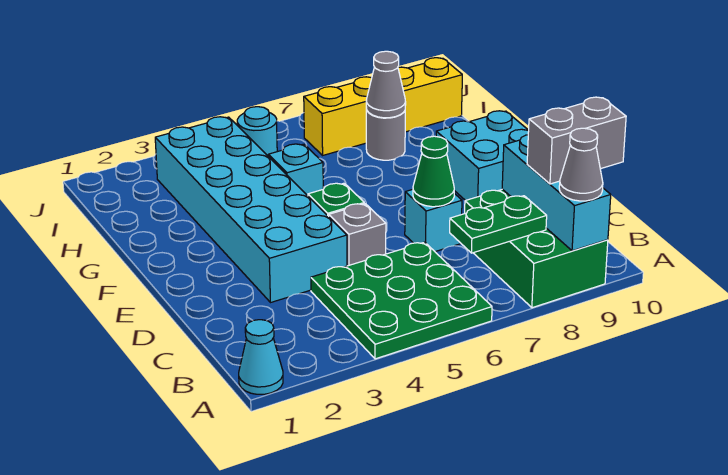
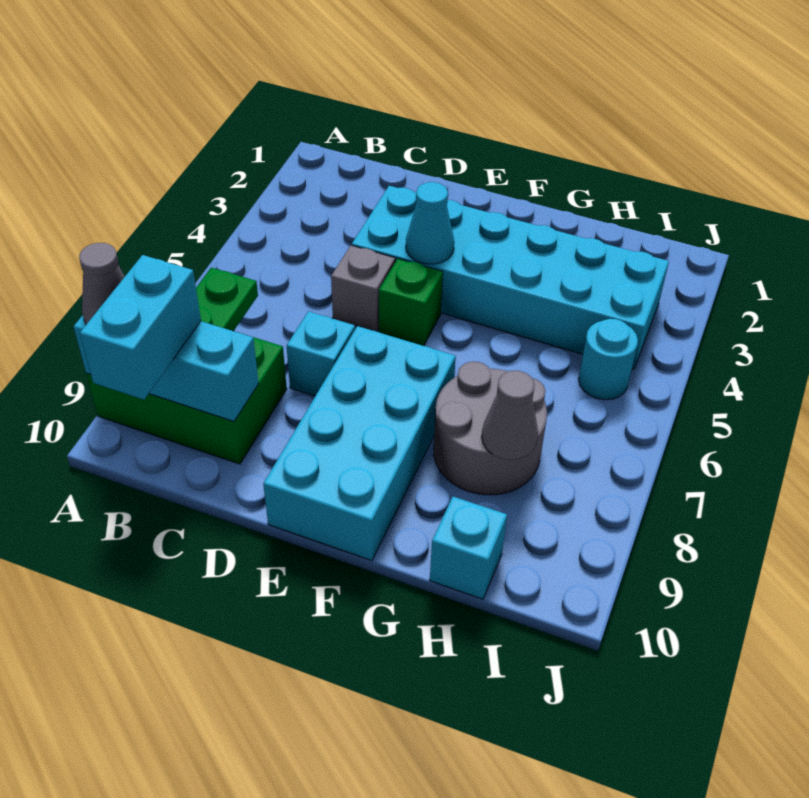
cyan 1x1 cone [239,320,283,394] -> cyan 1x1 cone moved to [406,182,454,264]
green 3x3 plate [311,242,492,359] -> none
grey 1x2 brick [527,97,626,184] -> cyan 1x2 brick [80,255,201,400]
green 1x1 cone [413,136,454,207] -> none
cyan 2x2 brick [436,111,529,201] -> cyan 2x4 brick [263,326,456,561]
cyan 1x1 brick [268,144,323,196] -> cyan 1x1 brick moved to [430,497,507,599]
grey 1x1 round brick [366,108,405,160] -> grey 2x2 round brick [433,362,547,495]
yellow 1x4 brick [304,58,462,155] -> none

